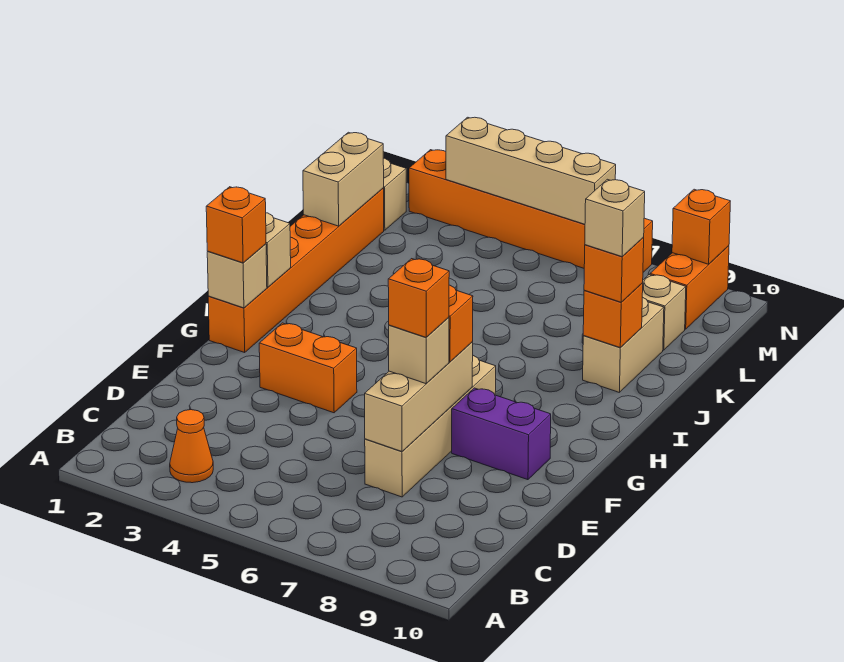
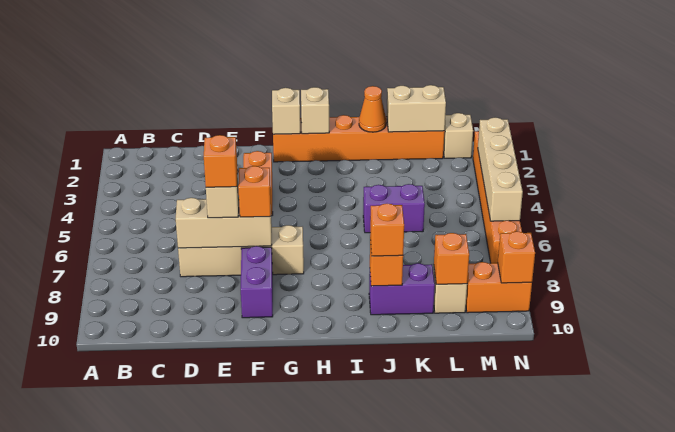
orange 1x1 cone [170,410,213,483] -> orange 1x1 cone moved to [359,86,386,132]
orange 1x1 brick [206,187,266,263] -> orange 1x1 brick moved to [434,233,469,284]
none -> purple 1x2 brick [363,184,425,233]
tan 1x2 brick [583,297,664,392] -> purple 1x2 brick [369,263,435,315]
tan 1x1 brick [585,179,645,257] -> none

